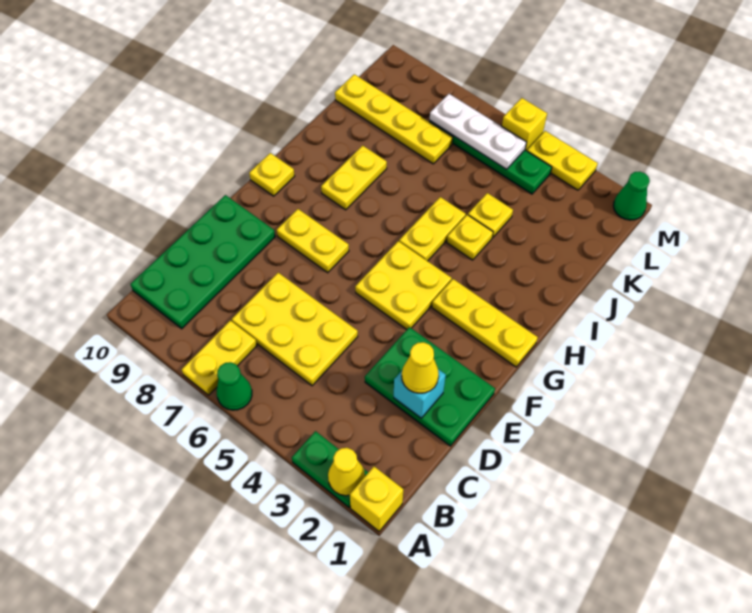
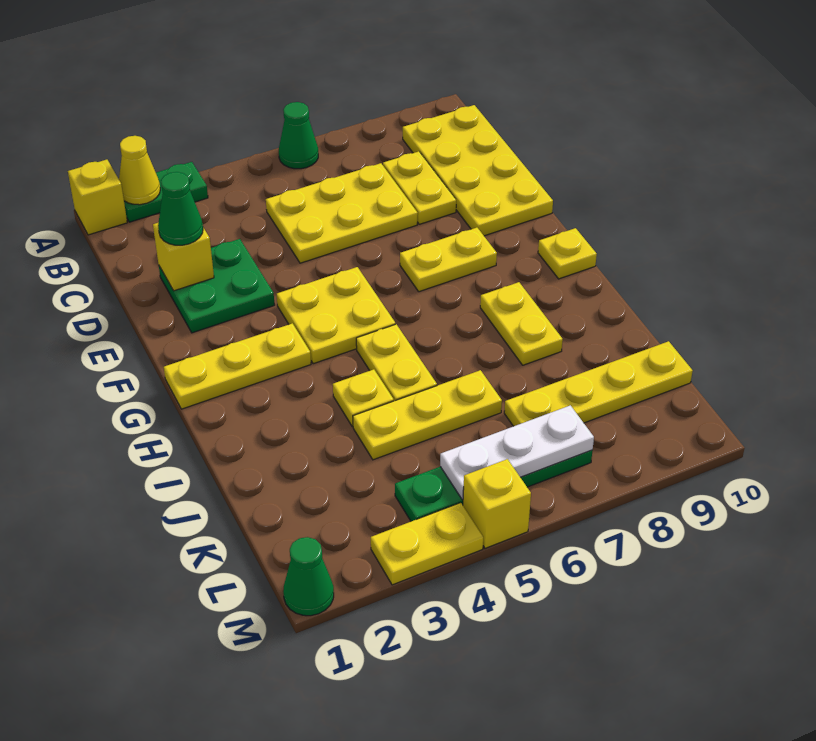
yellow 1x2 plate [182,320,257,395] -> yellow 1x2 plate moved to [383,151,456,224]
green 2x4 plate [130,195,275,329] -> yellow 2x4 plate [403,105,553,236]
green 2x3 plate [365,327,495,446] -> green 2x2 plate [159,239,275,333]
cyan 1x1 brick [394,369,446,418] -> yellow 1x1 brick [153,223,214,291]
yellow 1x1 cone [402,342,439,393] -> green 1x1 cone [158,172,203,245]
yellow 1x1 plate [468,193,513,238] -> yellow 1x3 plate [353,370,502,460]

